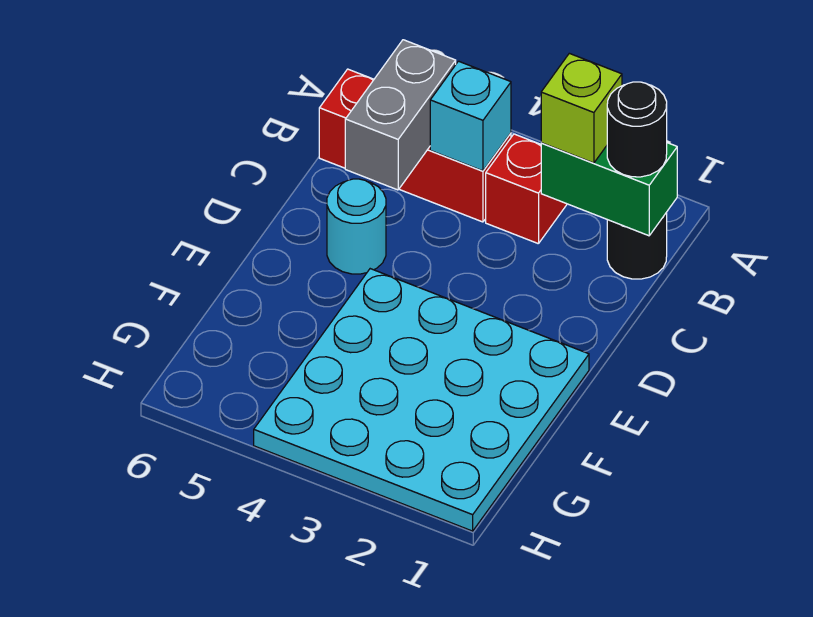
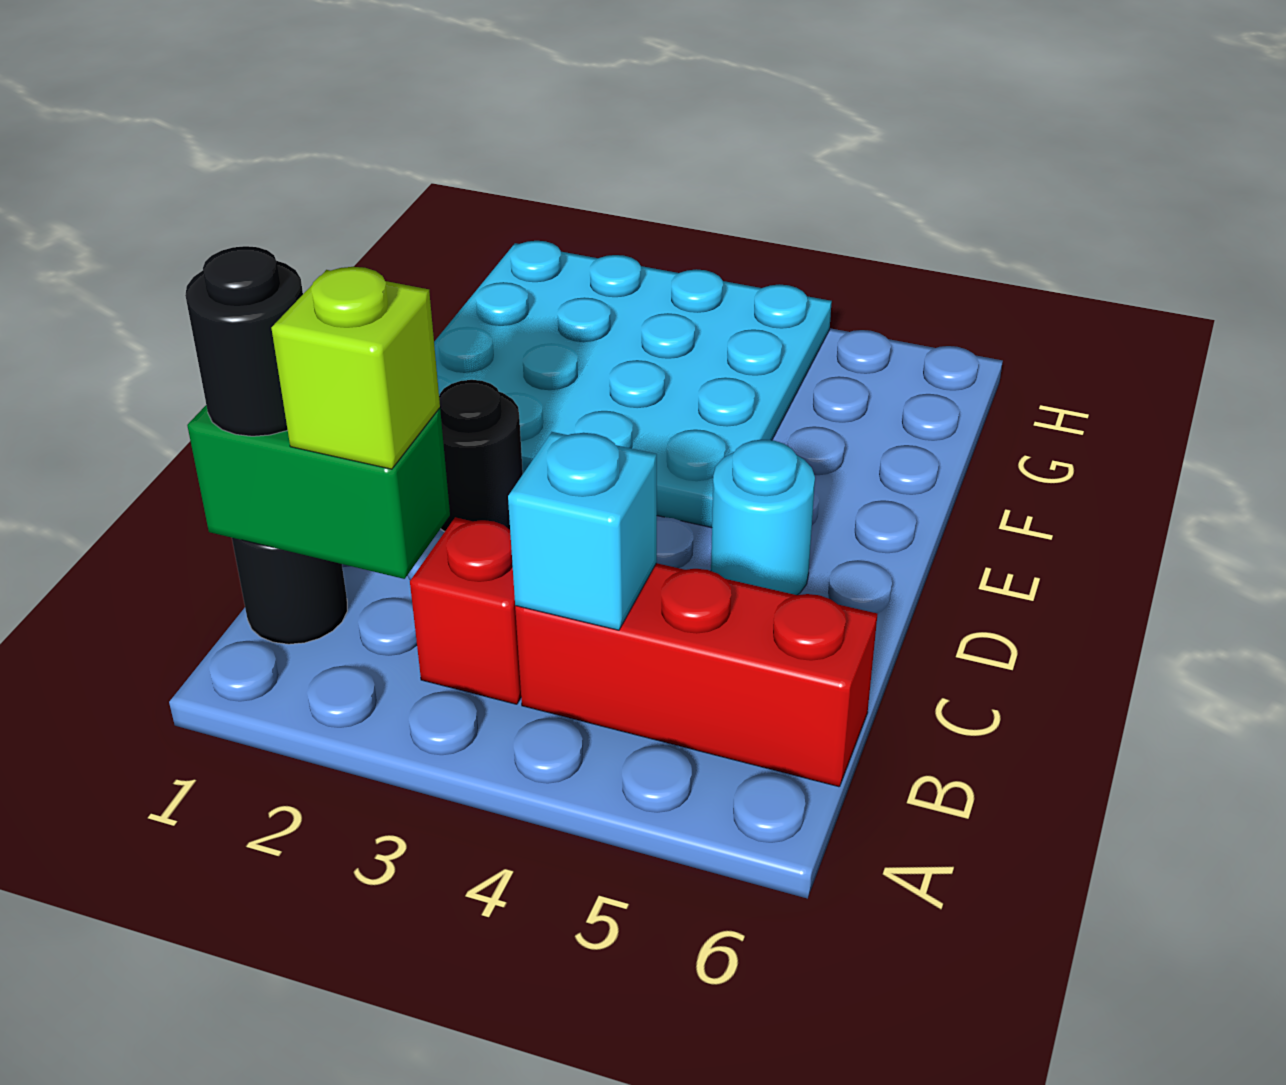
grey 1x2 brick [345,40,456,190] -> none
none -> black 1x1 round brick [439,380,523,532]

